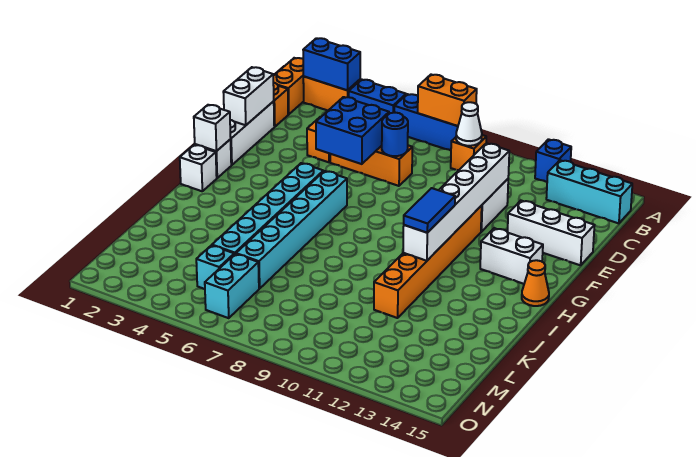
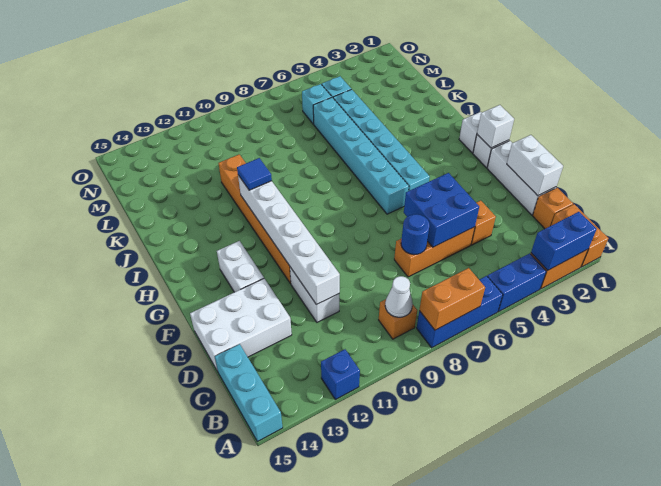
cyan 1x3 brick [546,160,632,223] -> cyan 1x3 brick turned to [215,344,283,442]
white 1x3 brick [508,201,594,265] -> white 2x3 brick [190,279,292,371]
white 1x2 brick [480,228,543,284] -> white 1x2 brick turned to [217,241,264,292]
blue 1x2 tile [404,188,455,233] -> blue 1x1 tile [237,158,272,190]
orange 1x1 cone [522,260,549,306] -> none
cyan 1x2 brick [205,254,259,318] -> cyan 1x1 brick [302,84,332,124]

